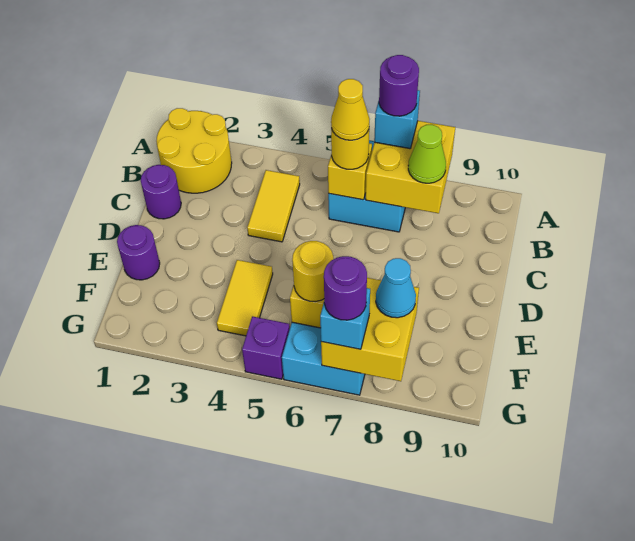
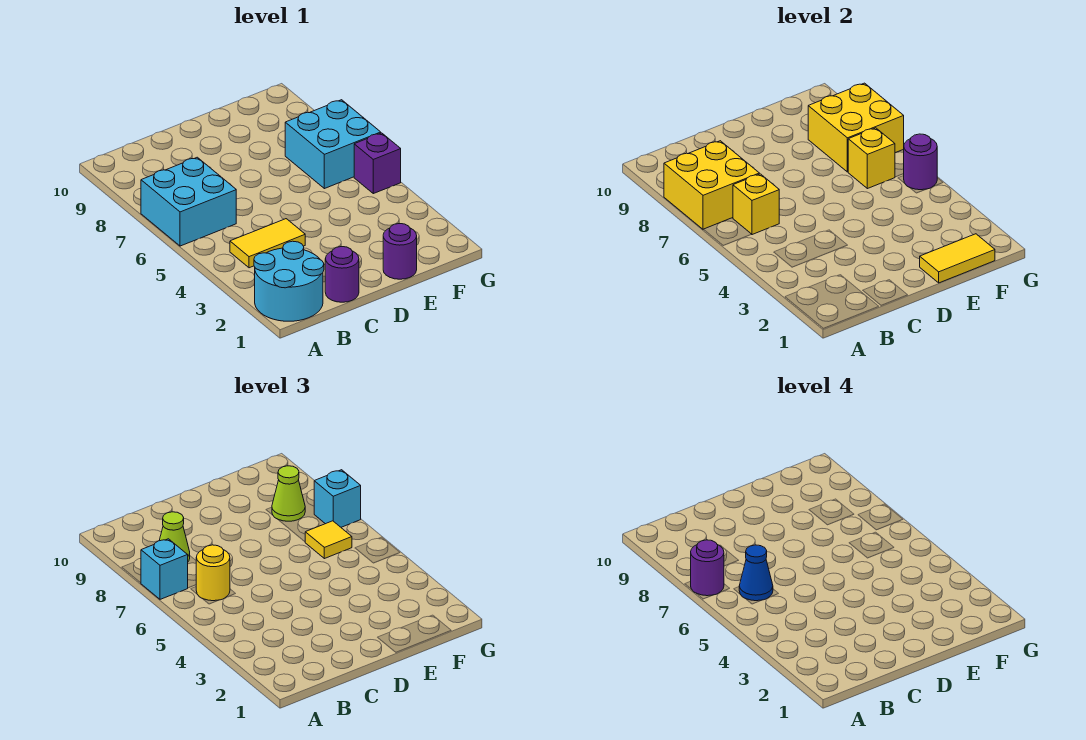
yellow 2x2 round brick [156,108,232,193] -> cyan 2x2 round brick [254,241,324,321]
yellow 1x1 cone [331,79,369,140] -> blue 1x1 cone [739,545,773,601]
yellow 1x2 tile [217,260,273,336] -> yellow 1x2 tile moved to [920,234,995,283]
yellow 1x1 round brick [292,241,333,302] -> yellow 1x1 tile [305,521,352,559]
cyan 1x1 cone [376,258,416,318] -> lime 1x1 cone [272,466,305,521]
purple 1x1 round brick [324,256,367,320] -> purple 1x1 round brick moved to [904,134,937,190]

